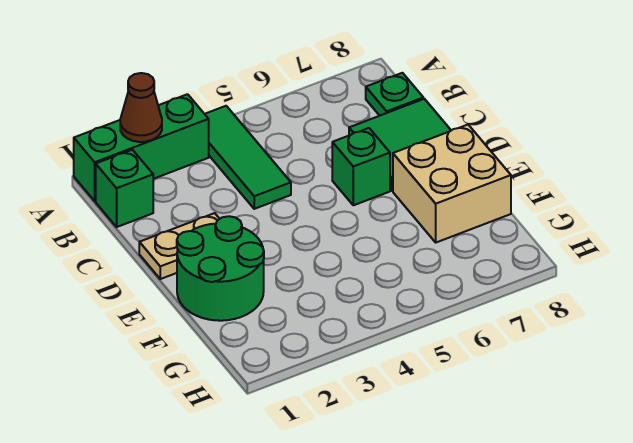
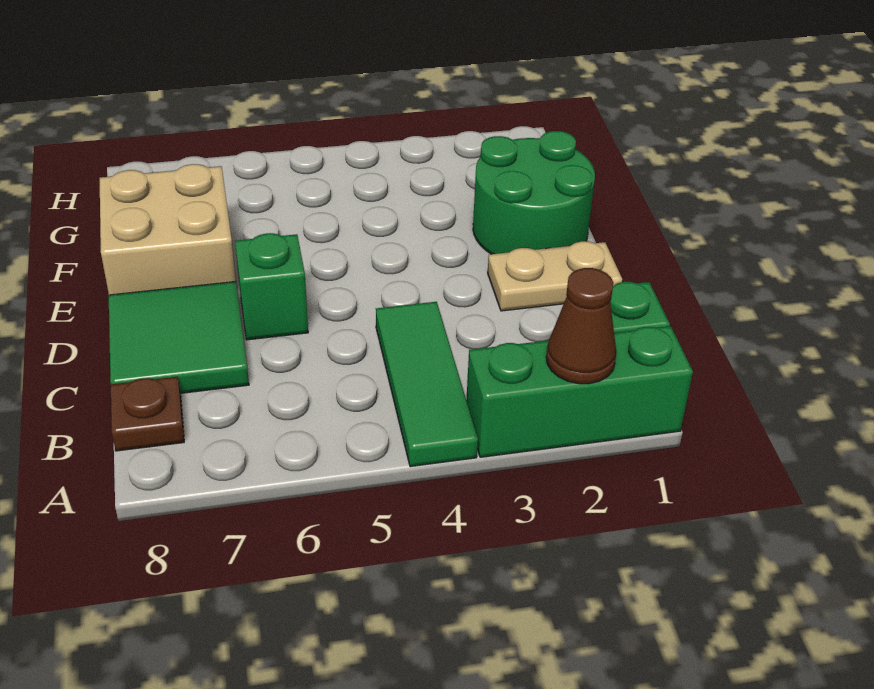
green 1x1 plate [366,73,423,116] -> brown 1x1 plate [111,377,184,451]

